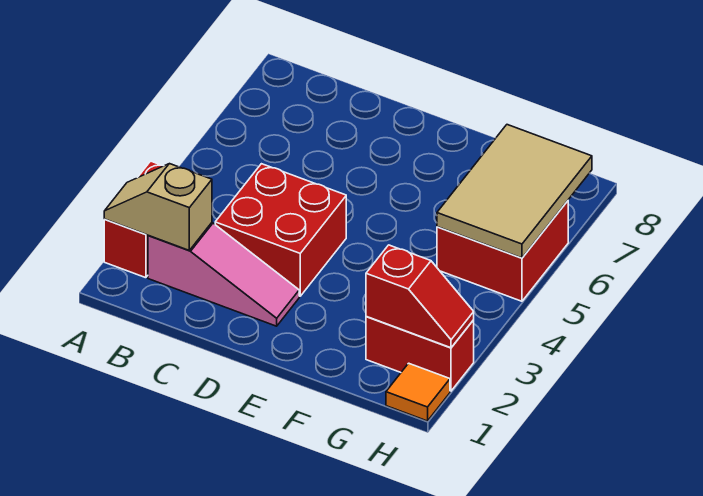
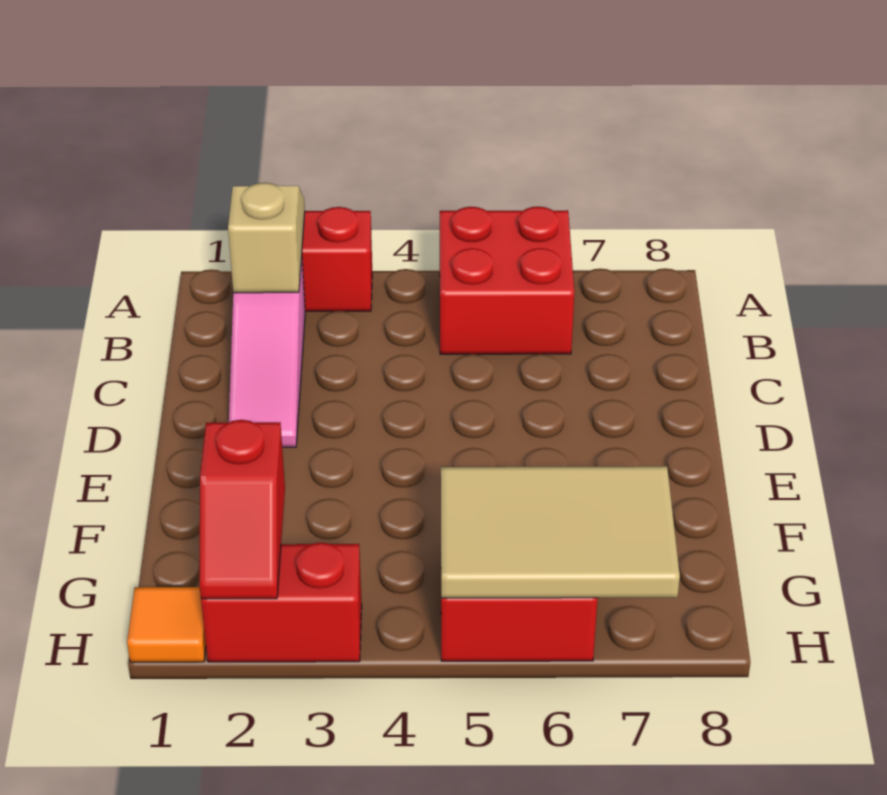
red 2x2 brick [215,164,346,296] -> red 2x2 brick moved to [440,206,574,354]
red 1x2 brick [366,317,474,391] -> red 1x2 brick turned to [201,543,362,662]

